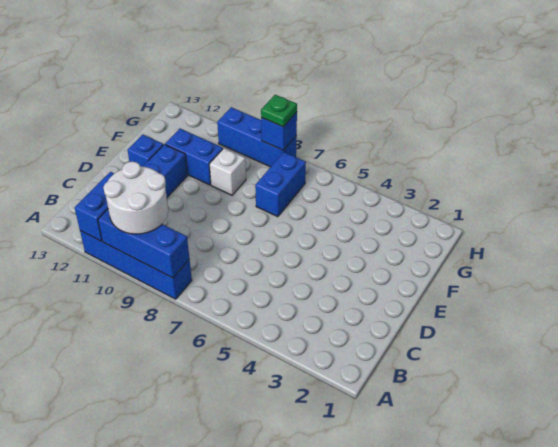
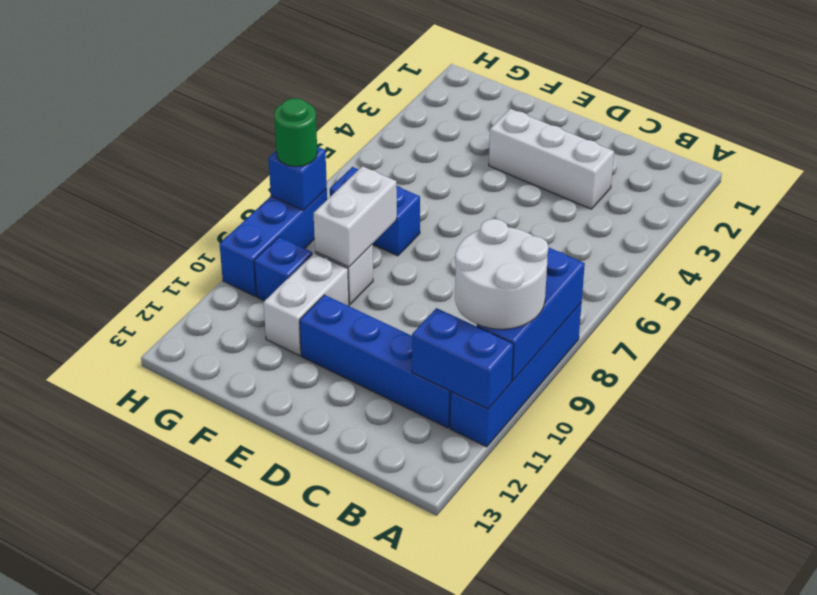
none -> white 1x3 brick [489,109,614,209]
blue 1x1 brick [128,135,163,166] -> blue 1x1 brick moved to [254,237,312,301]
none -> white 1x2 brick [314,166,397,267]
blue 1x2 brick [165,129,223,185] -> white 1x2 brick [263,253,349,356]
green 1x1 plate [261,95,297,127] -> green 1x1 round brick [274,98,317,167]

